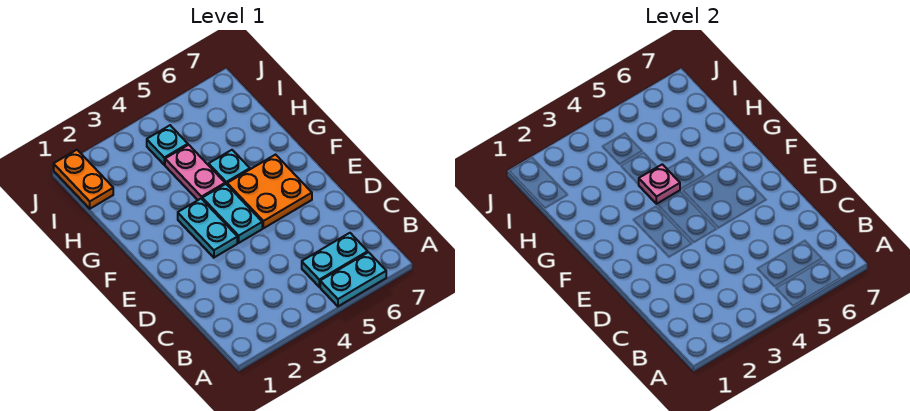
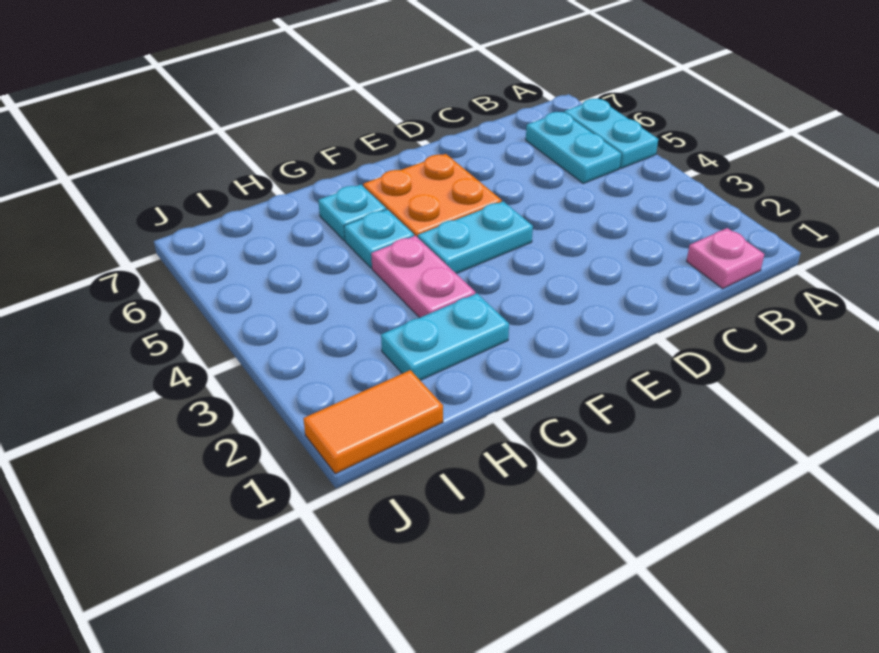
cyan 1x2 plate [178,199,237,257] -> cyan 1x2 plate moved to [381,293,509,380]
pink 1x2 plate [165,145,225,200] -> pink 1x2 plate turned to [371,236,475,318]
pink 1x1 plate [638,164,680,204] -> pink 1x1 plate moved to [687,228,764,288]
orange 1x2 plate [54,150,113,209] -> orange 1x2 tile [303,370,443,474]
cyan 1x1 plate [147,125,188,165] -> cyan 1x1 plate moved to [318,185,386,241]

